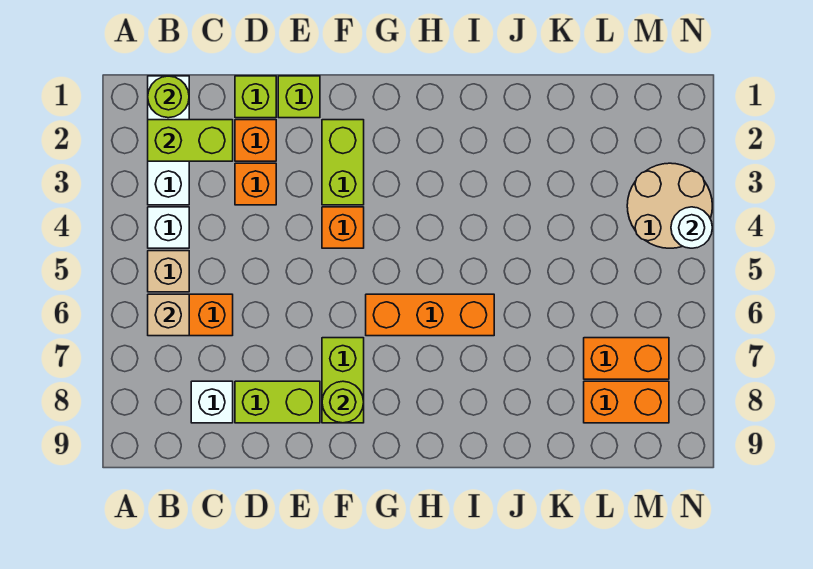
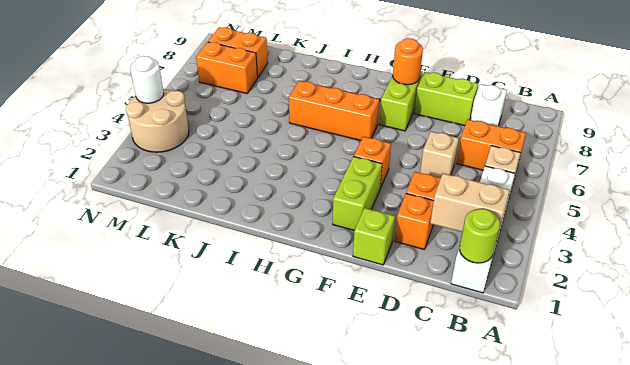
lime 1x2 brick [148,120,233,161] -> tan 1x2 brick [430,173,510,241]
tan 1x1 brick [148,294,189,336] -> tan 1x1 brick moved to [420,132,459,178]
lime 1x1 brick [235,76,276,118] -> none
lime 1x1 round brick [322,381,364,423] -> orange 1x1 round brick [393,38,423,85]

